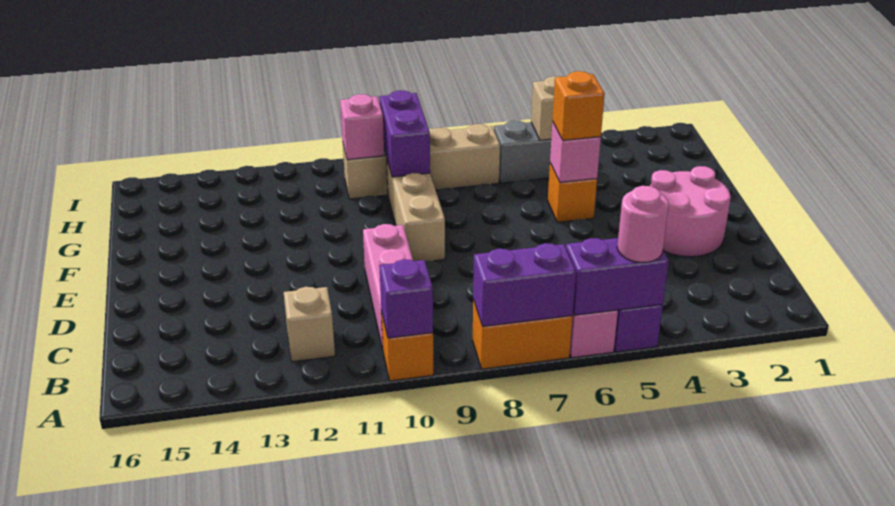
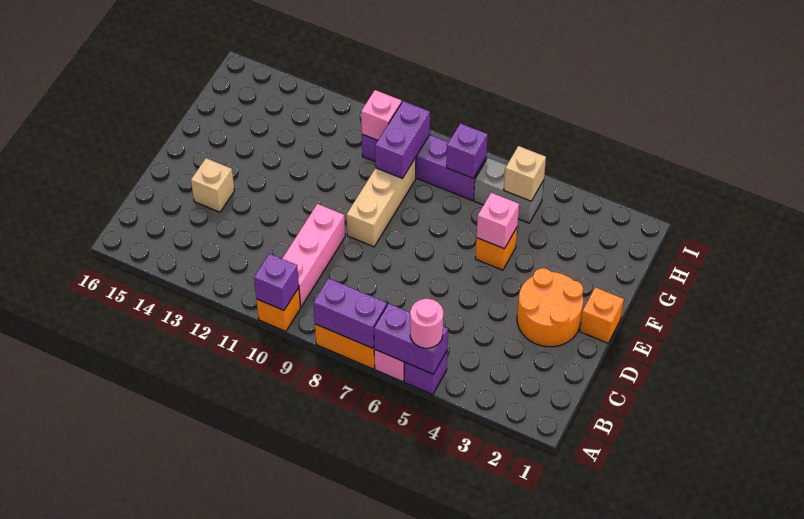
tan 1x1 brick [284,287,335,362] -> tan 1x1 brick moved to [191,158,235,212]
pink 2x2 round brick [650,166,731,257] -> orange 2x2 round brick [517,268,583,347]
orange 1x1 brick [552,71,605,140] -> orange 1x1 brick moved to [580,287,624,343]
tan 1x4 brick [343,124,500,199] -> purple 1x4 brick [362,134,486,200]
none -> purple 1x1 brick [446,123,488,178]

